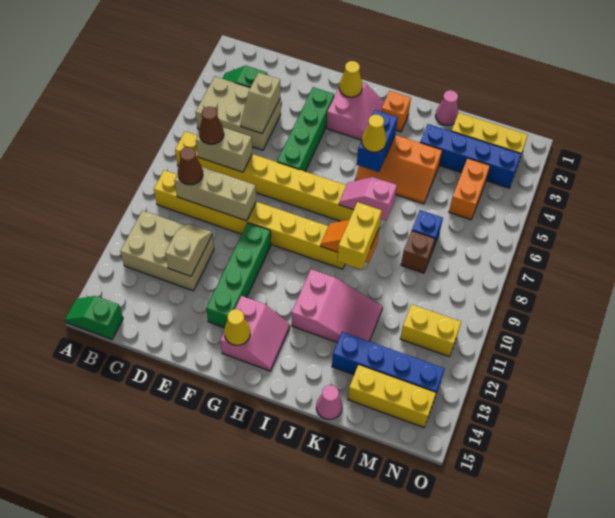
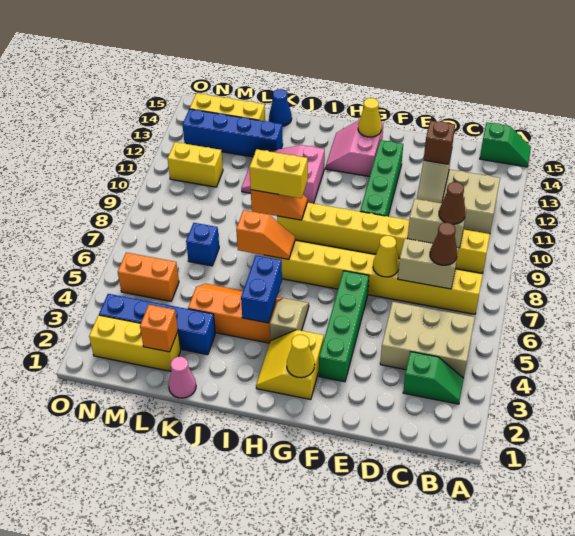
tan 1x3 brick [174,167,256,221] -> tan 1x2 brick [407,199,467,248]
tan 1x2 slope [240,72,280,134] -> tan 1x2 slope moved to [270,298,309,341]
pink 2x2 slope [327,82,384,140] -> yellow 2x2 slope [256,330,324,400]
orange 1x1 brick [381,91,411,132] -> orange 1x1 brick moved to [140,305,178,352]
yellow 1x1 cone [362,115,386,152] -> yellow 1x1 cone moved to [373,236,399,277]
pink 1x2 slope [339,177,397,220] -> orange 1x2 slope [236,210,295,260]
yellow 1x2 brick [337,202,382,270] -> yellow 1x2 brick turned to [249,149,308,198]
pink 1x1 cone [316,385,342,420] -> blue 1x1 cone [269,89,292,126]
brown 1x1 brick [401,231,435,273] -> brown 1x1 brick moved to [424,121,455,164]
orange 1x2 brick [449,158,490,220] -> orange 1x2 brick turned to [118,253,179,301]

